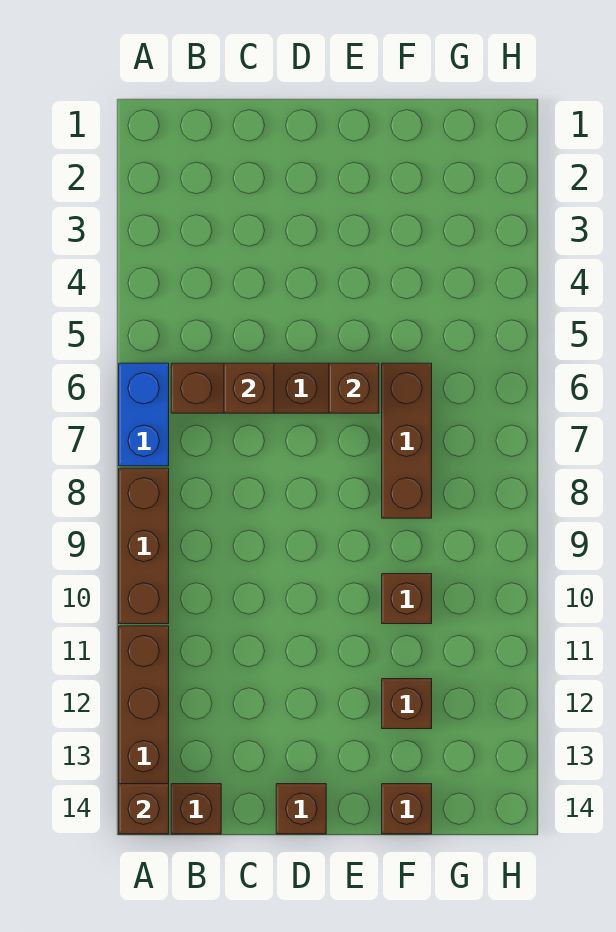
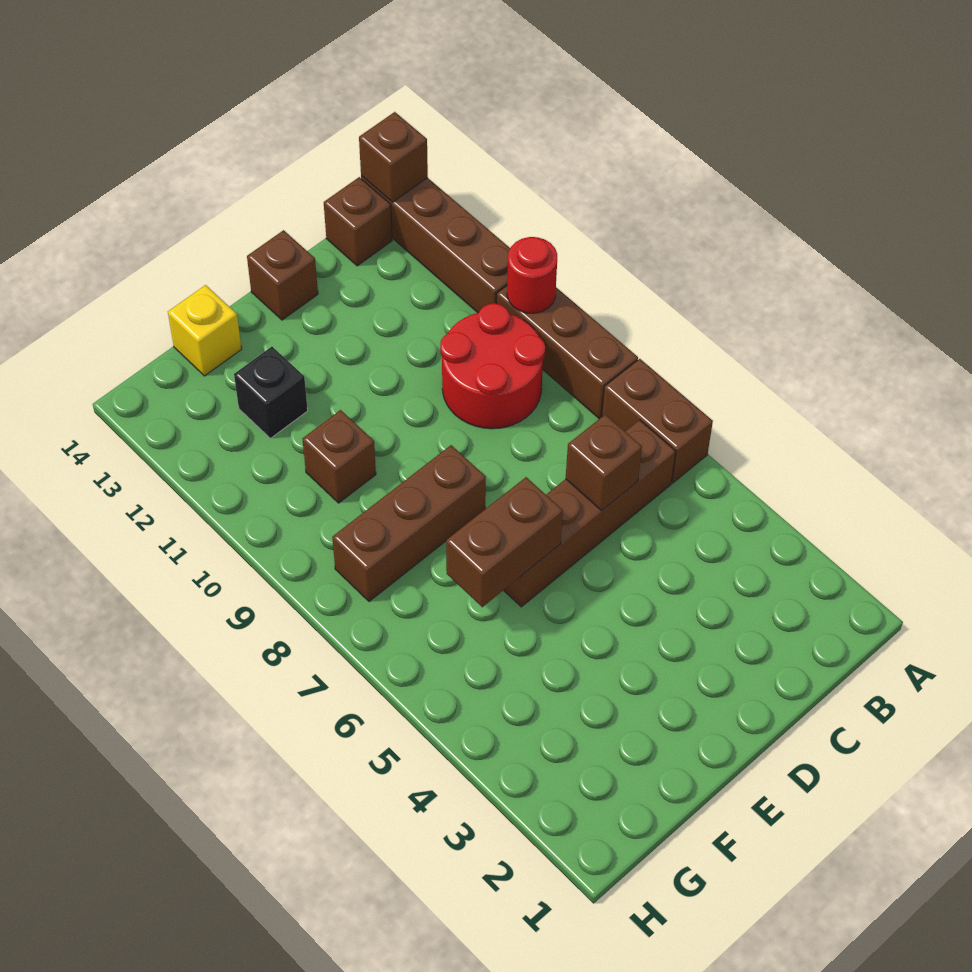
blue 1x2 brick [119,363,169,466] -> brown 1x2 brick [602,359,713,483]
none -> red 1x1 round brick [507,237,557,313]
none -> red 2x2 round brick [440,303,545,429]
brown 1x1 brick [329,363,379,413] -> brown 1x2 brick [446,477,563,607]
brown 1x3 brick [382,363,432,518] -> brown 1x3 brick turned to [332,445,486,601]
brown 1x1 brick [382,679,432,729] -> black 1x1 brick [234,347,308,438]
brown 1x1 brick [382,784,432,834] -> yellow 1x1 brick [168,285,242,376]

